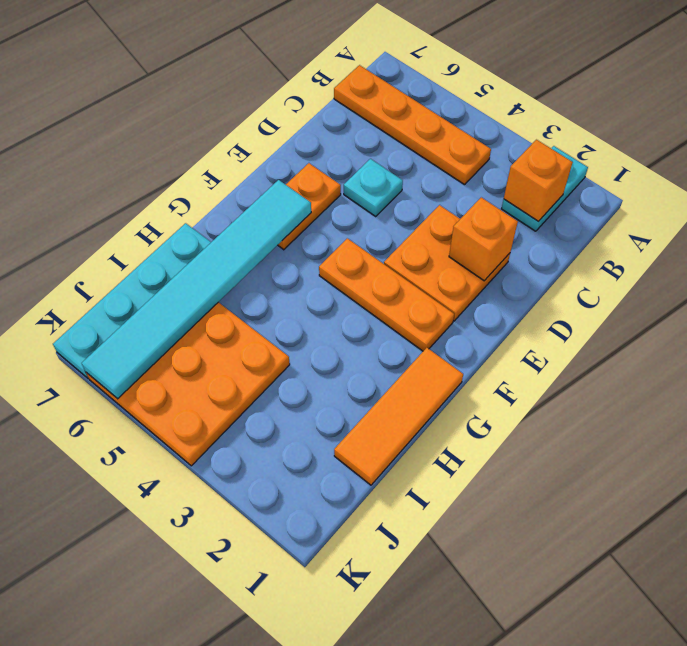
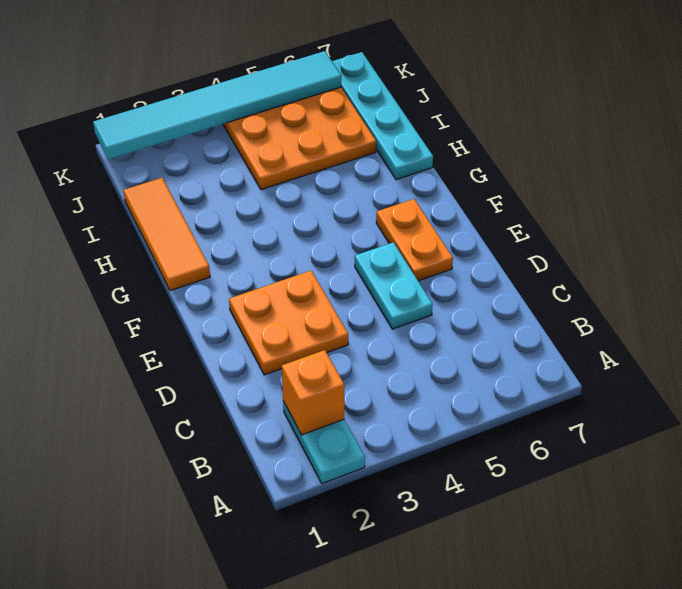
orange 1x4 plate [334,65,491,185] -> none
orange 1x1 brick [449,197,518,281] -> none
cyan 1x1 plate [344,159,403,216] -> cyan 1x2 plate [355,242,433,329]
orange 1x3 plate [319,238,454,351] -> none
cyan 1x6 tile [82,180,311,399] -> cyan 1x6 tile turned to [93,51,341,160]

